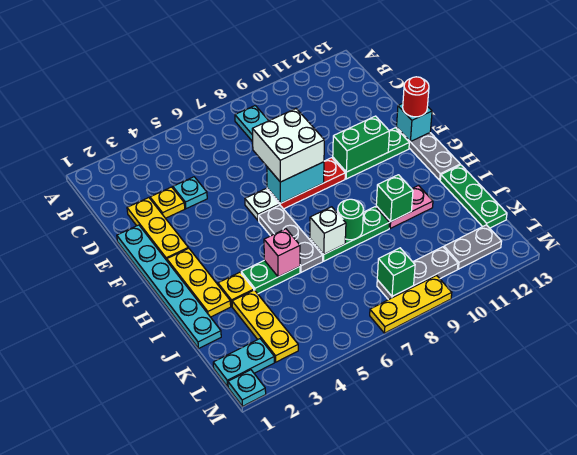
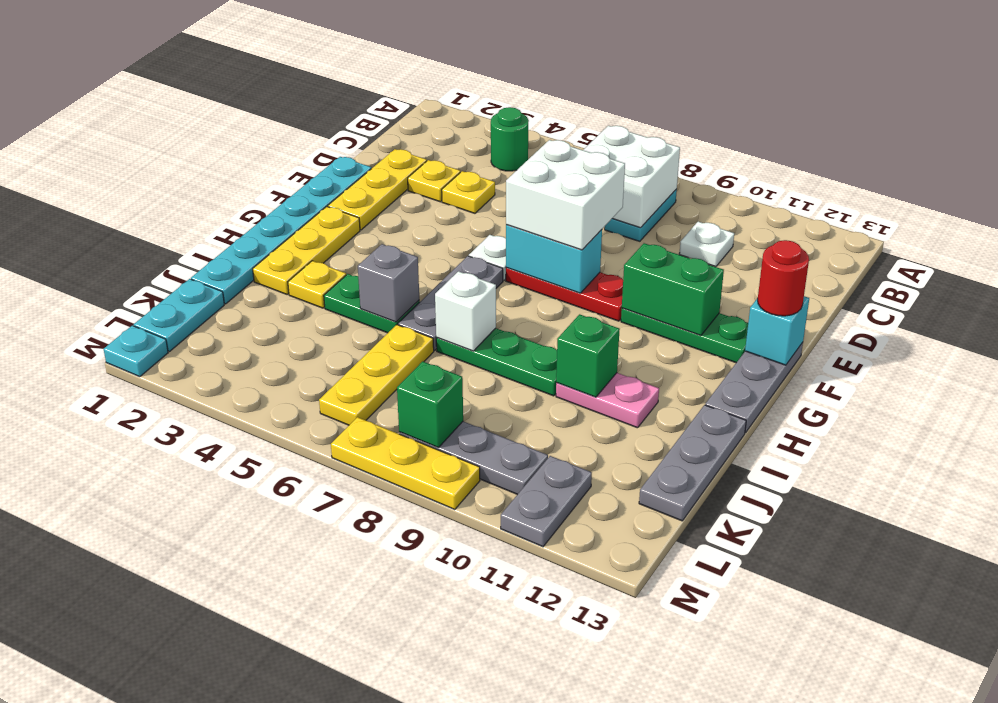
none -> white 2x2 brick [584,126,680,228]
none -> white 1x1 plate [679,222,734,267]
cyan 1x1 plate [173,177,207,209] -> yellow 1x1 plate [442,171,495,213]
pink 1x1 brick [264,229,300,277] -> grey 1x1 brick [358,244,419,322]
green 1x1 round brick [338,199,363,240] -> green 1x1 round brick moved to [491,107,529,171]
green 1x3 plate [440,165,507,228] -> grey 1x3 plate [639,405,746,521]
yellow 1x3 plate [232,290,298,362] -> yellow 1x3 plate moved to [319,325,434,425]
cyan 1x2 plate [213,339,274,387] -> cyan 1x2 plate turned to [134,279,224,352]
grey 1x2 plate [444,225,502,269] -> grey 1x2 plate turned to [501,456,592,547]

